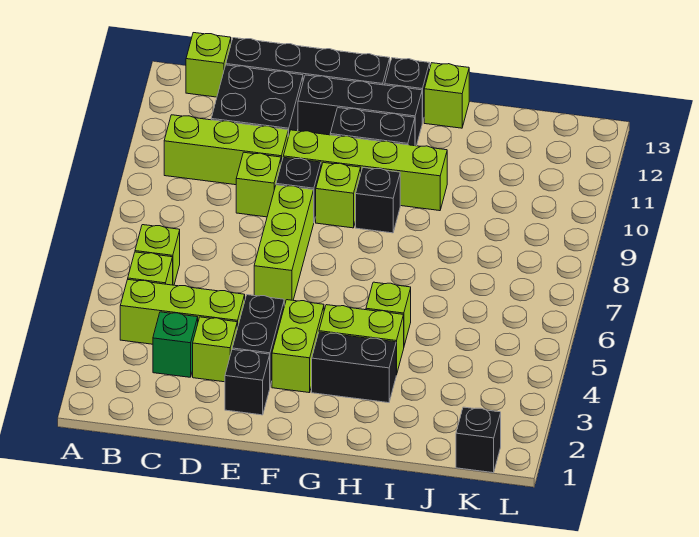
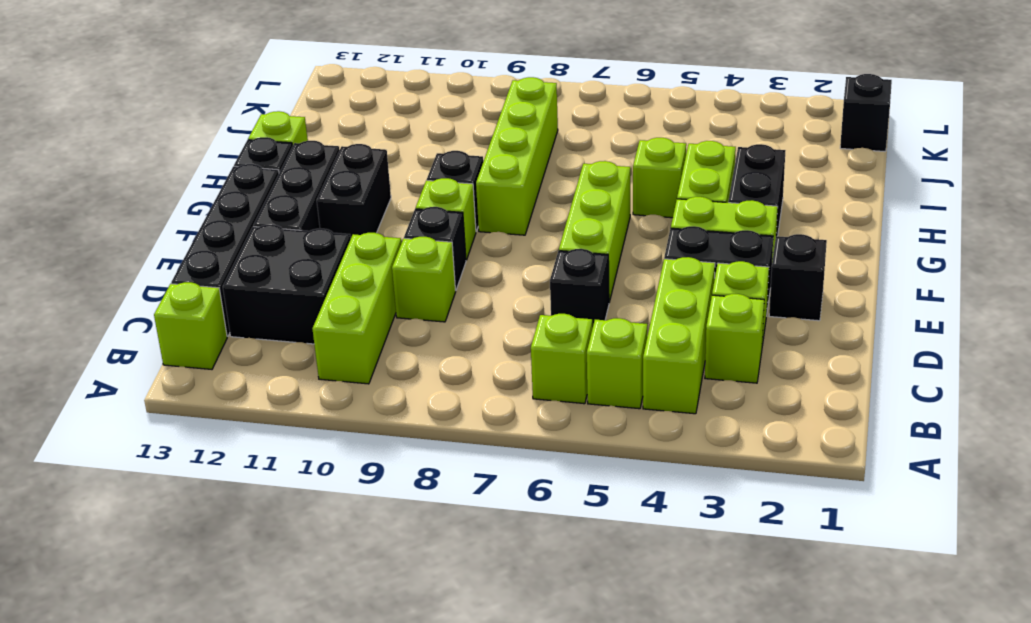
green 1x1 brick [153,312,198,377] -> lime 1x1 brick [705,294,764,383]
none -> black 1x1 brick [550,249,609,328]
lime 1x3 brick [254,185,314,304] -> lime 1x3 brick turned to [559,161,630,302]
lime 1x4 brick [283,130,447,211] -> lime 1x4 brick moved to [476,77,558,235]

